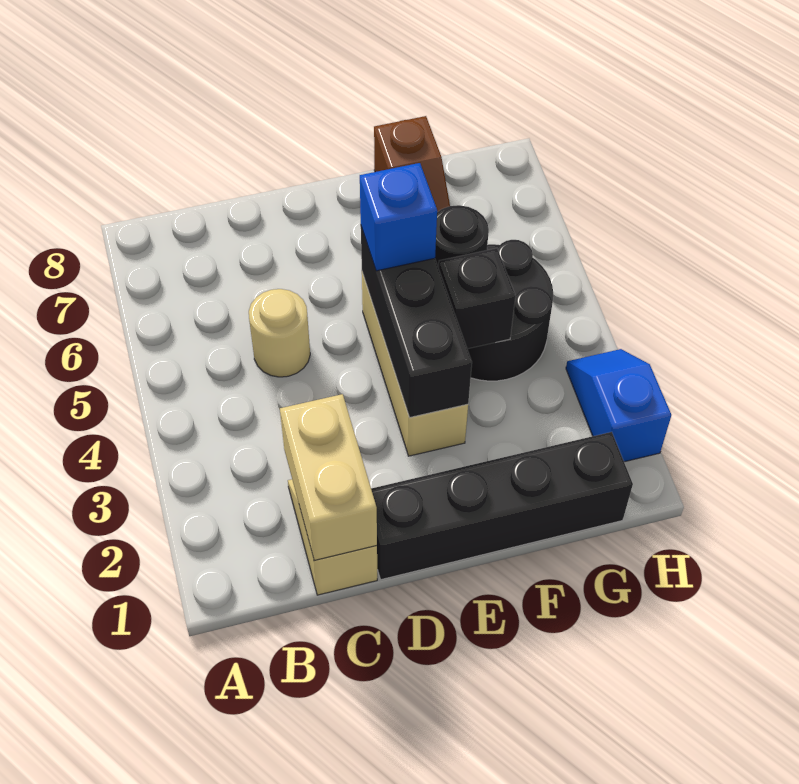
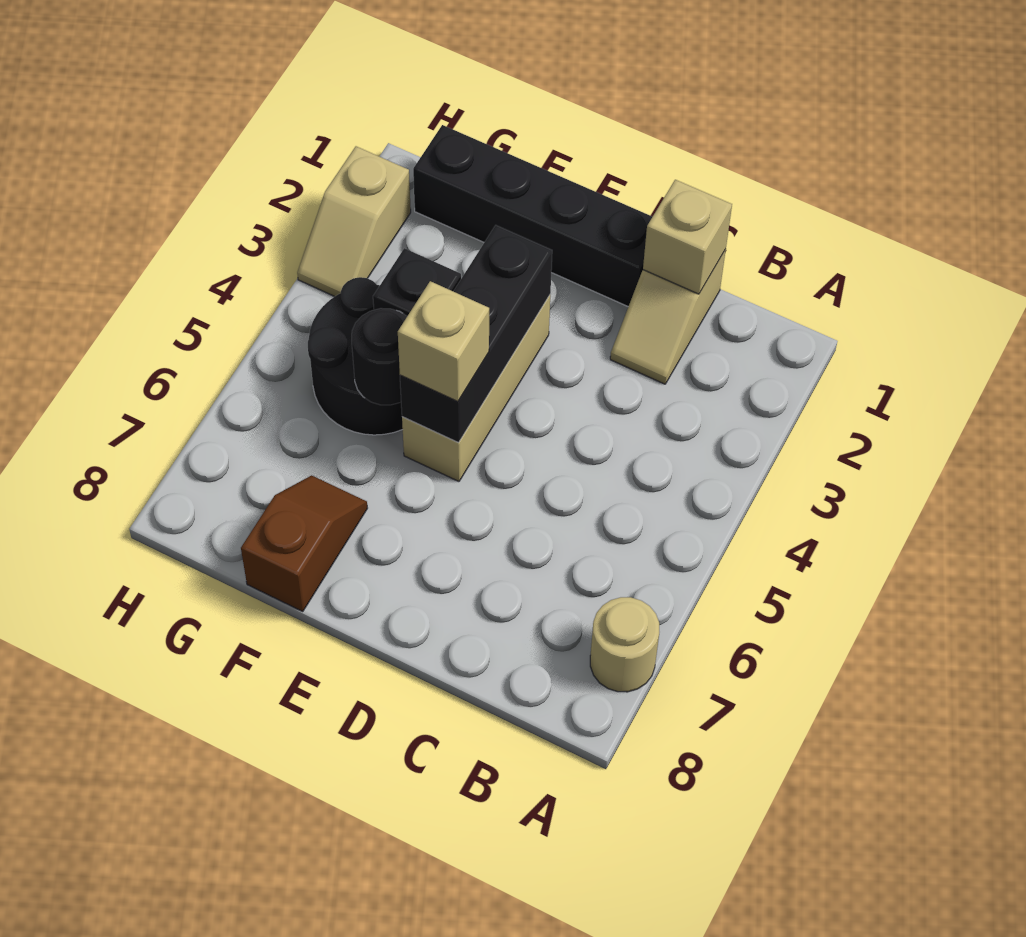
tan 1x2 brick [280,394,377,561] -> tan 1x1 brick [643,180,732,294]
tan 1x1 round brick [249,289,310,377] -> tan 1x1 round brick moved to [590,597,659,692]
blue 1x1 brick [360,163,437,271] -> tan 1x1 brick [398,281,489,401]
blue 1x2 slope [566,349,671,462] -> tan 1x2 slope [297,146,411,297]

